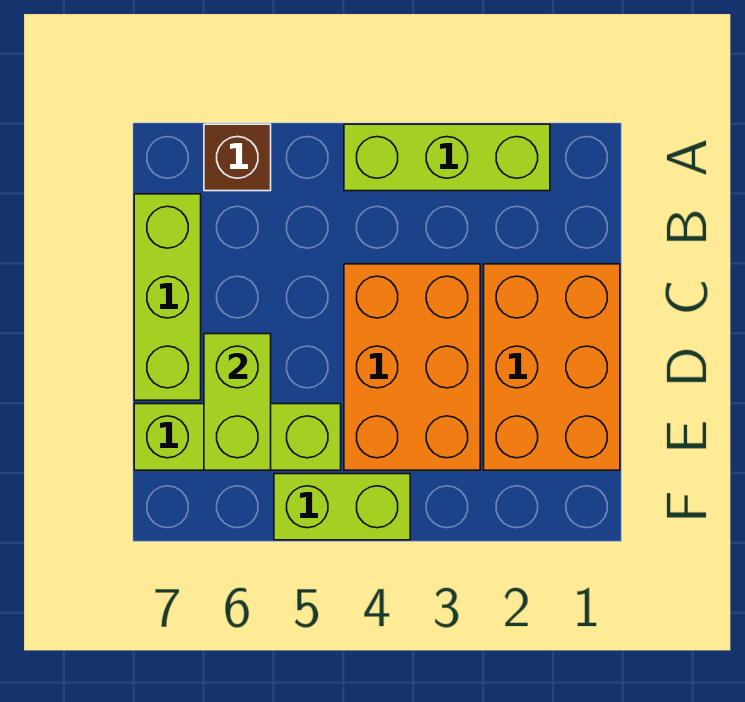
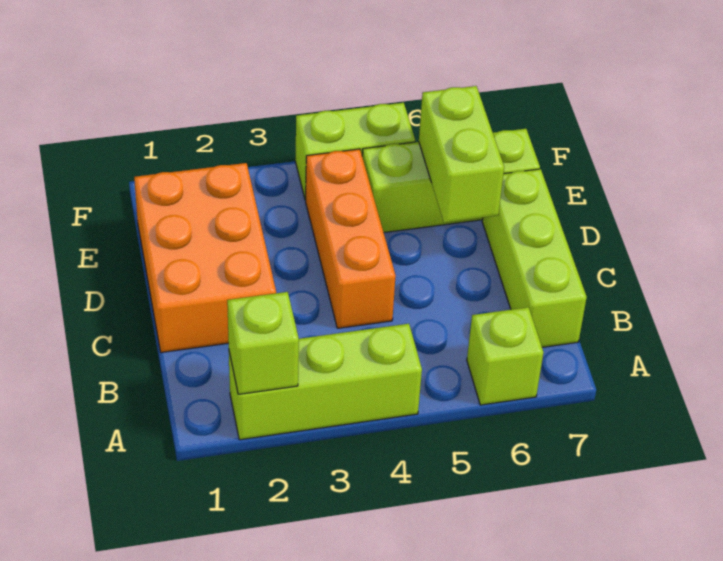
none -> lime 1x1 brick [227,292,299,394]
brown 1x1 brick [204,124,271,191] -> lime 1x1 brick [467,307,544,405]
orange 2x3 brick [344,264,480,470] -> orange 1x3 brick [306,149,396,328]

